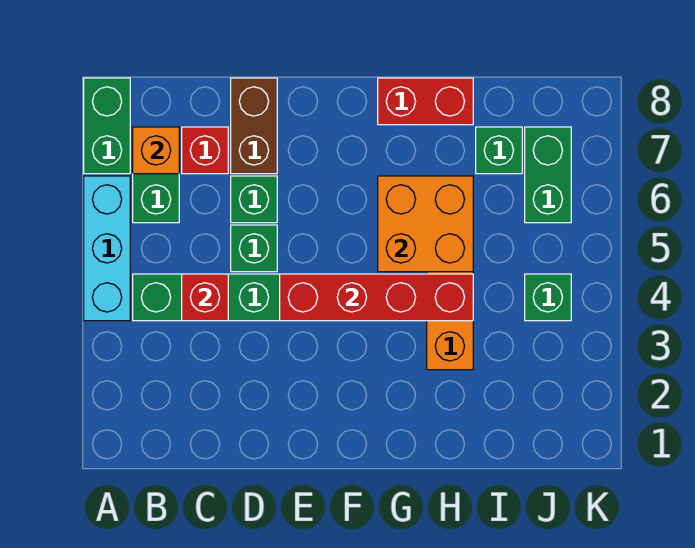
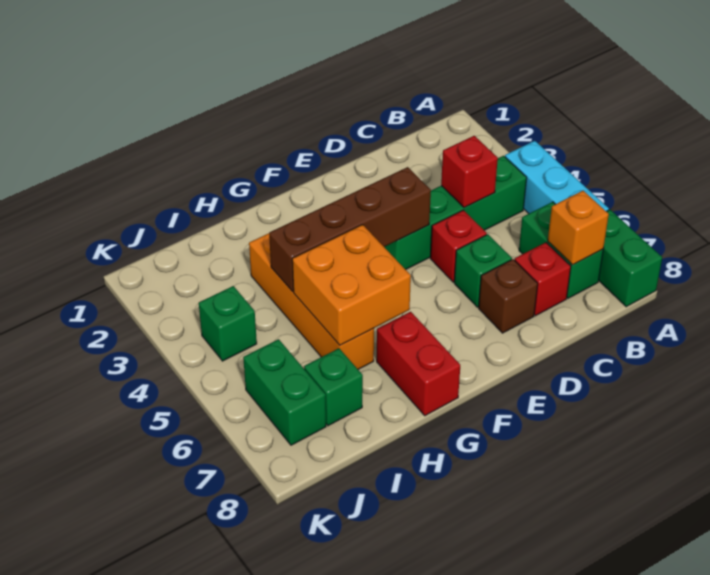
green 1x1 brick [231,225,277,272] -> red 1x1 brick [430,210,487,282]
brown 1x2 brick [231,78,277,174] -> brown 1x1 brick [479,259,538,333]
red 1x4 brick [280,274,473,321] -> brown 1x4 brick [269,167,431,292]
red 1x2 brick [378,78,473,125] -> red 1x2 brick turned to [377,312,460,416]

